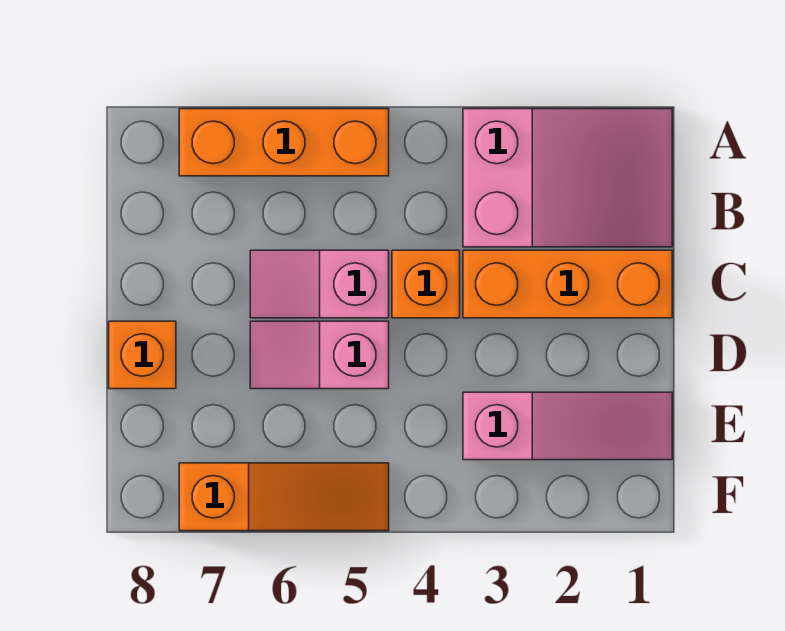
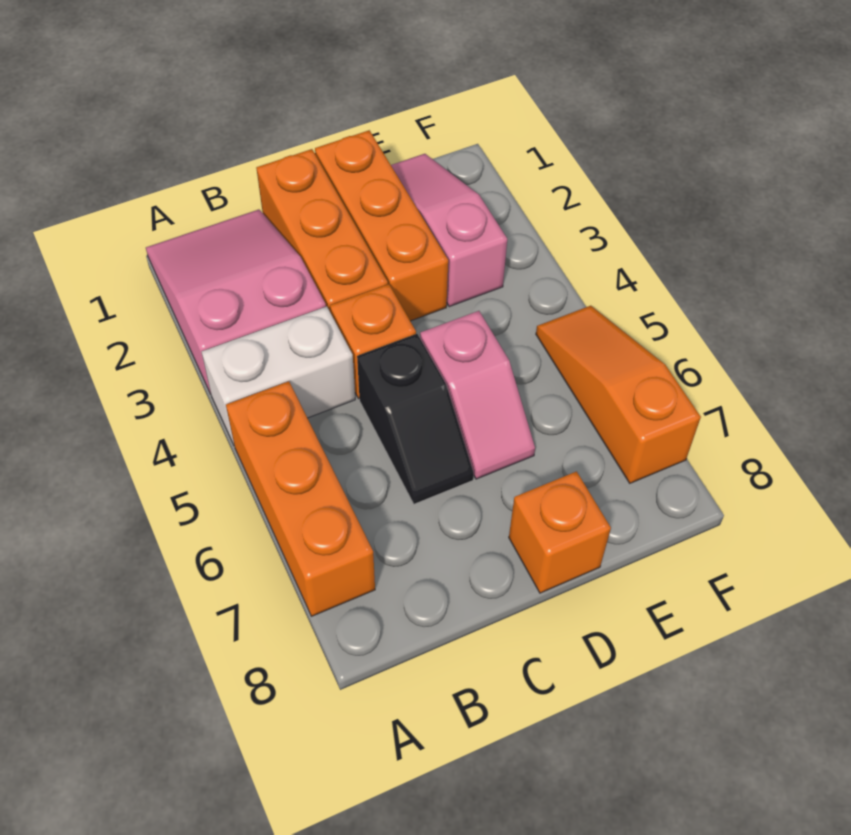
none -> white 1x2 brick [202,306,355,445]
pink 1x2 slope [250,250,389,318] -> black 1x2 slope [357,334,474,504]
none -> orange 1x3 brick [315,130,448,321]

